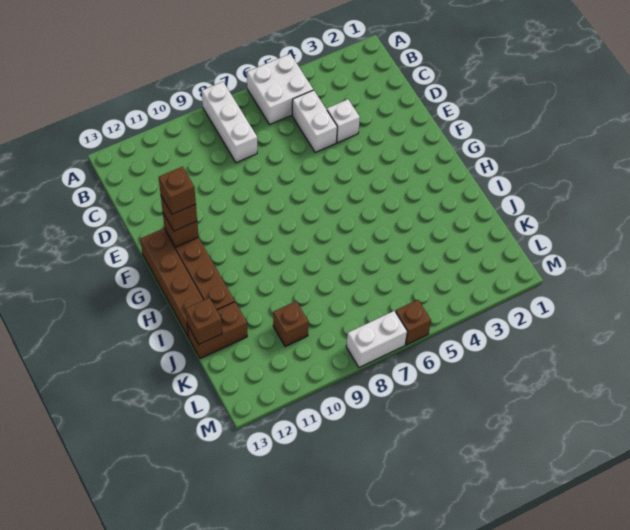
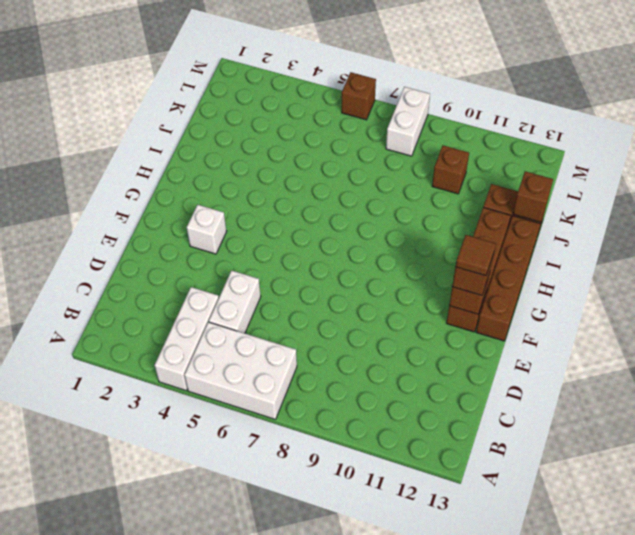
white 2x2 brick [247,54,313,125] -> white 2x3 brick [184,322,297,419]
white 1x3 brick [202,82,257,163] -> white 1x3 brick moved to [155,287,219,391]
white 1x1 brick [327,99,360,143] -> white 1x1 brick moved to [187,205,227,254]
brown 1x1 brick [159,167,196,214] -> brown 1x1 tile [456,235,496,276]
white 1x2 brick [346,311,407,367] -> white 1x2 brick turned to [386,87,430,156]

